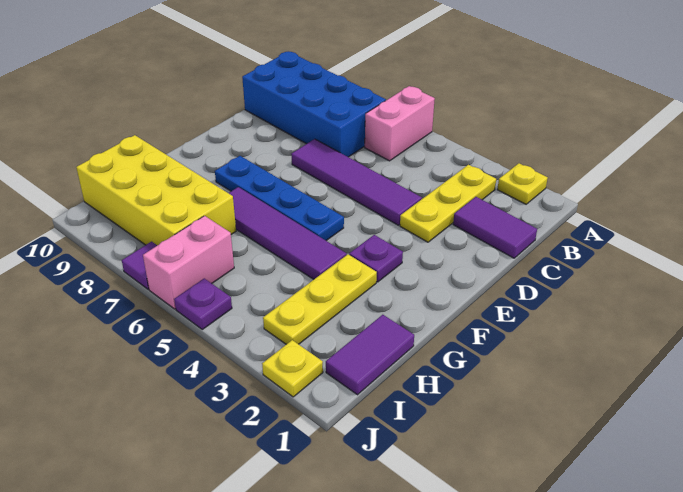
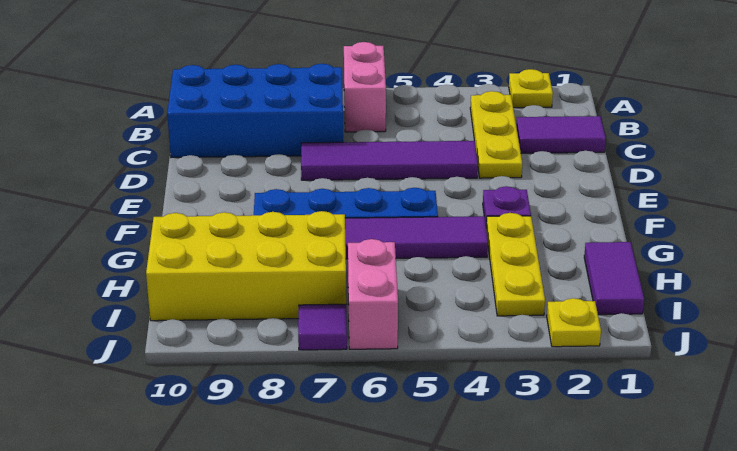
purple 1x1 plate [174,278,232,329] -> none

